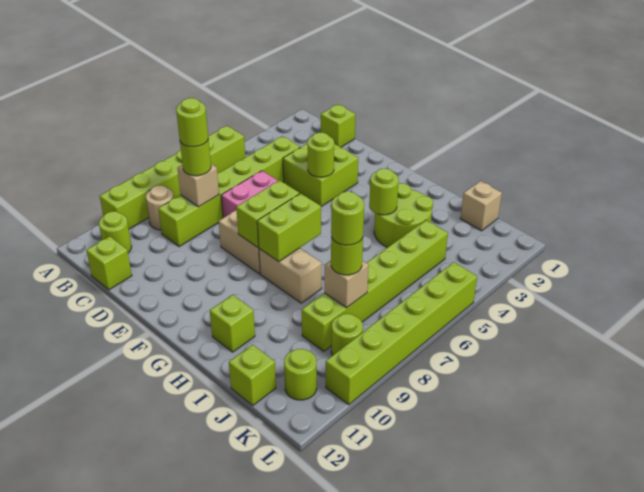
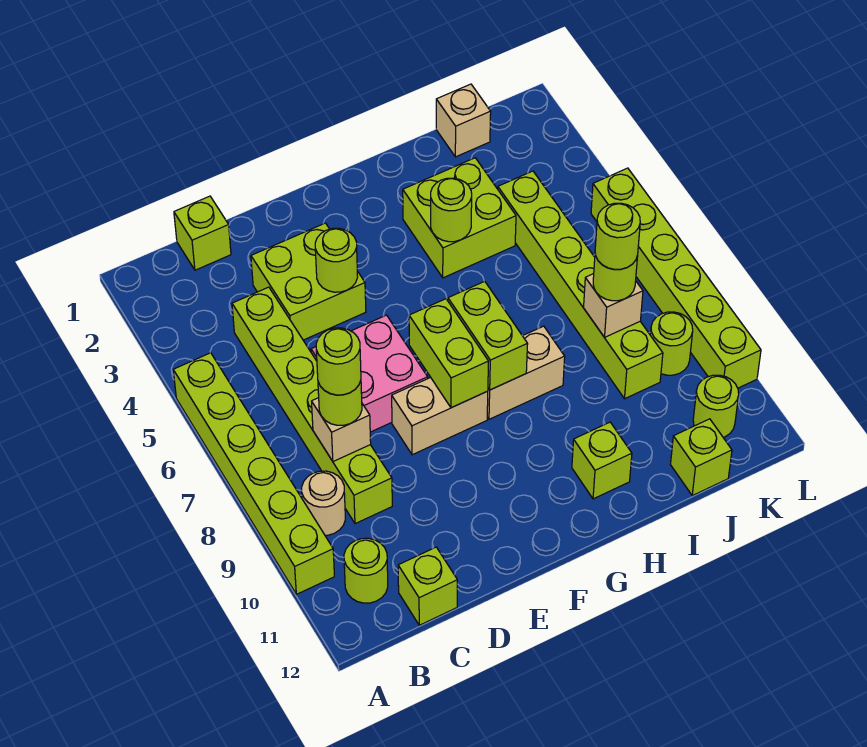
lime 2x2 round brick [374,183,433,248] -> lime 2x2 brick [403,158,516,278]

